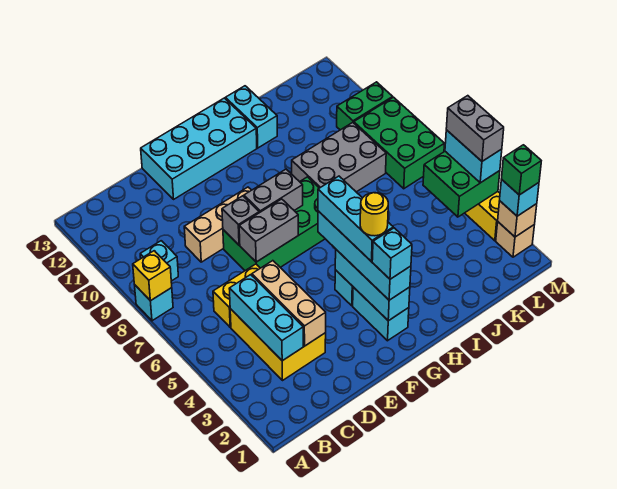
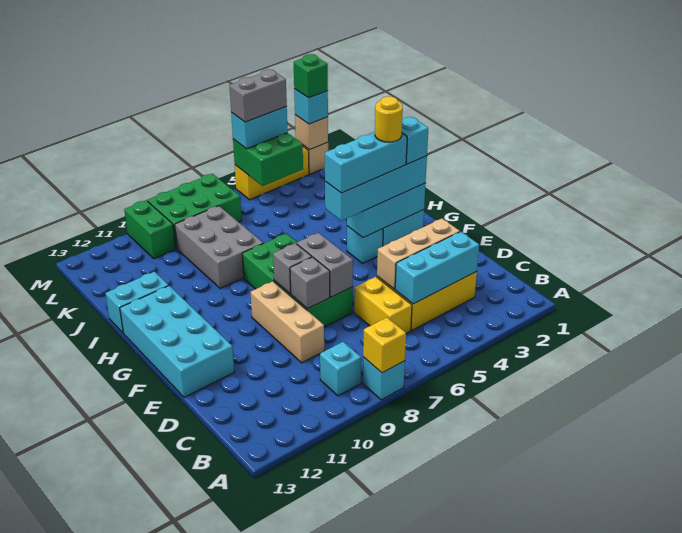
grey 1x2 brick [244,169,303,213] -> grey 1x1 brick [273,243,312,294]

